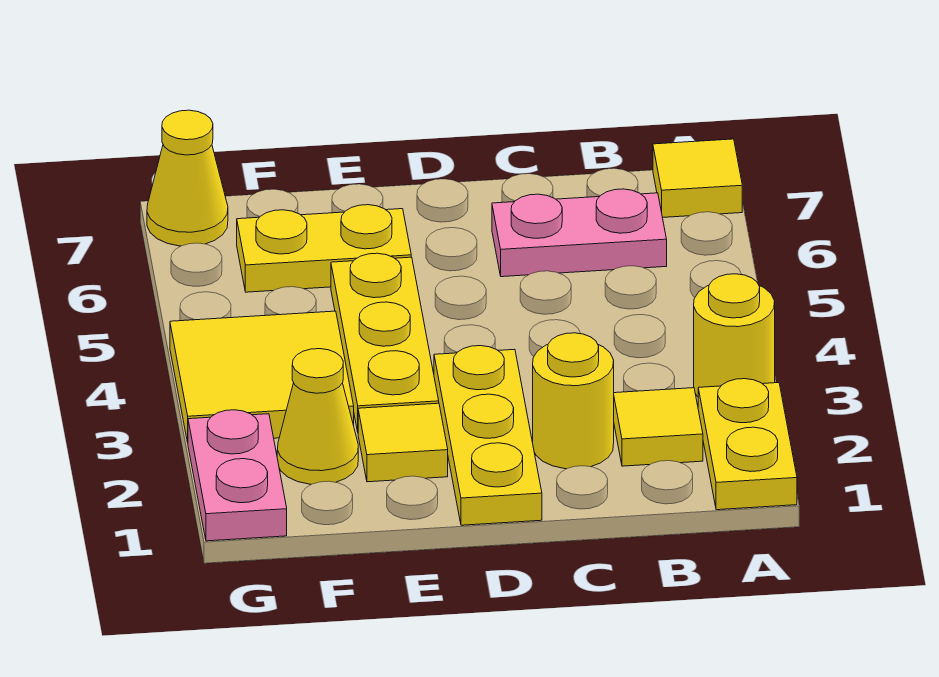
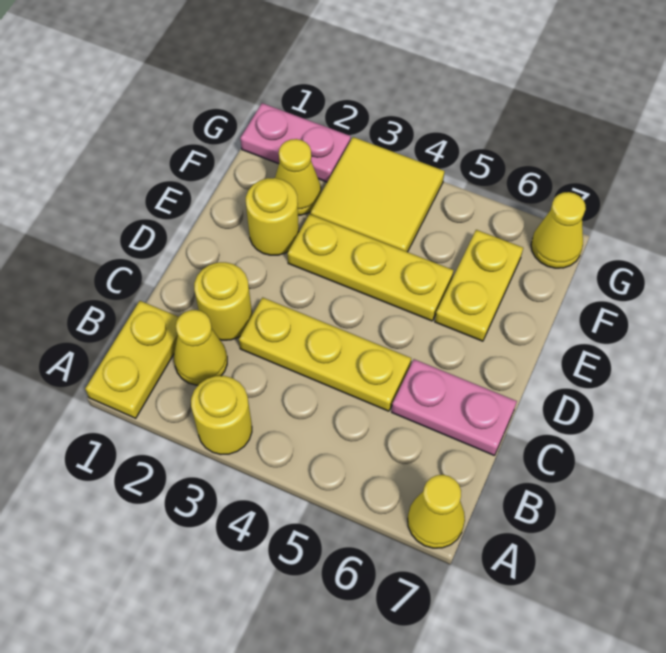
yellow 1x2 plate [698,379,797,510] -> yellow 1x2 plate turned to [85,301,179,418]
yellow 1x1 tile [653,139,742,217] -> yellow 1x1 cone [408,475,465,548]
yellow 1x1 tile [614,388,703,466] -> yellow 1x1 cone [174,310,227,385]
pink 1x2 plate [492,189,667,277] -> pink 1x2 plate turned to [392,359,517,455]
yellow 1x3 plate [434,346,542,525] -> yellow 1x3 plate moved to [239,297,411,411]
yellow 1x1 tile [358,403,448,482] -> yellow 1x1 round brick [246,178,299,255]

